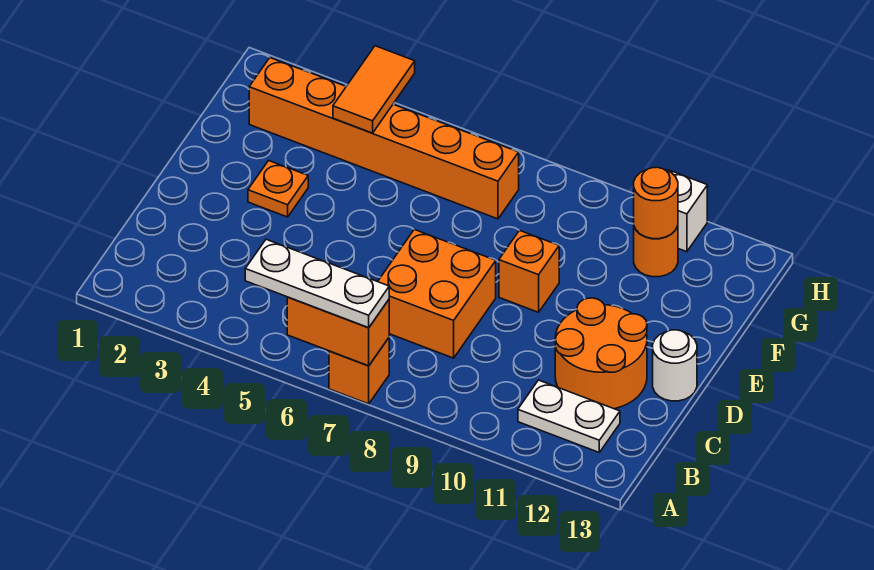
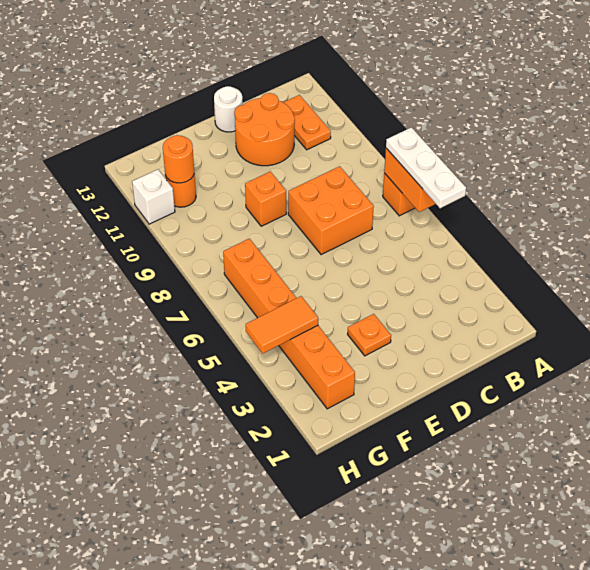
white 1x2 plate [518,380,620,452] -> orange 1x2 plate [283,95,331,150]

